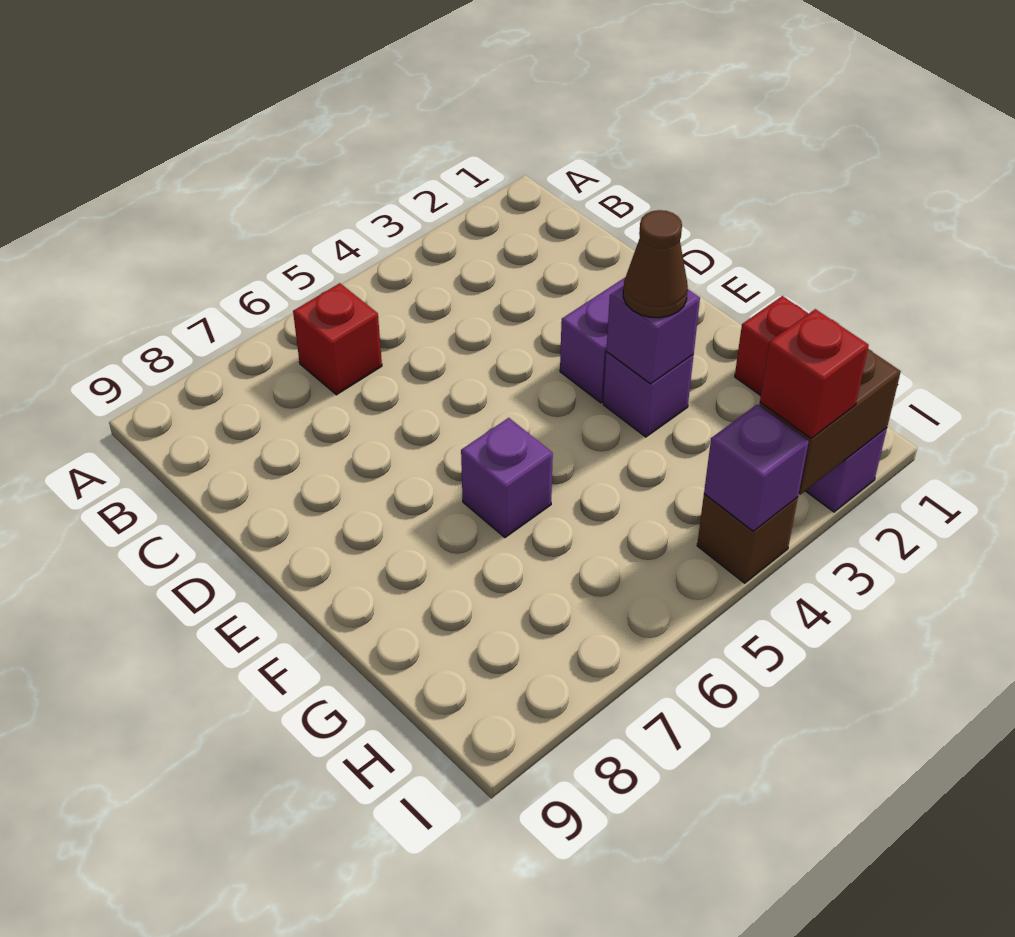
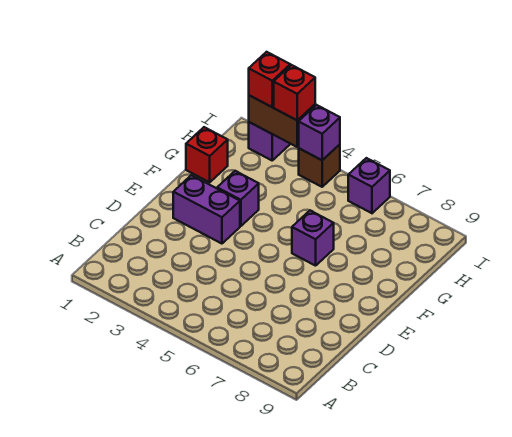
red 1x1 brick [293,283,382,395] -> red 1x1 brick moved to [249,52,290,107]
purple 1x1 brick [606,286,700,384] -> purple 1x1 brick moved to [348,158,390,213]
brown 1x1 cone [623,210,688,318] -> none

